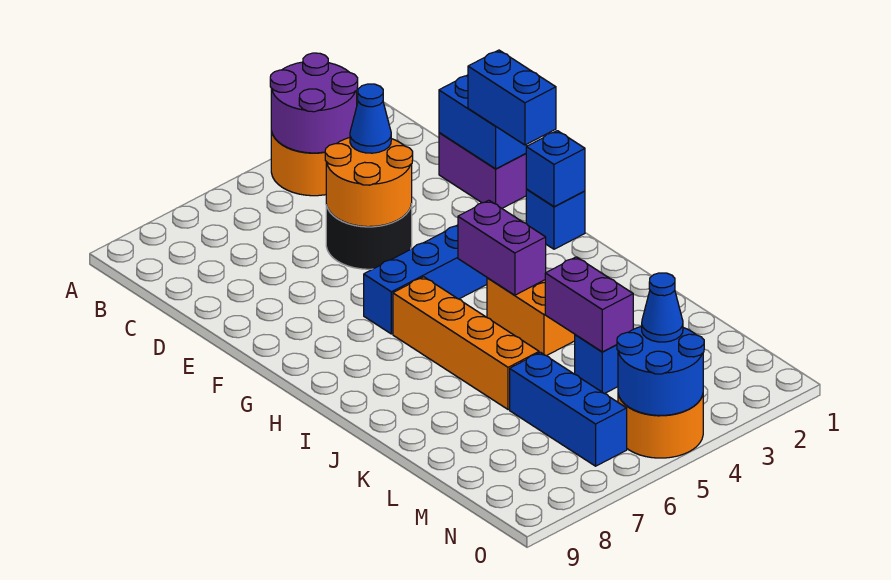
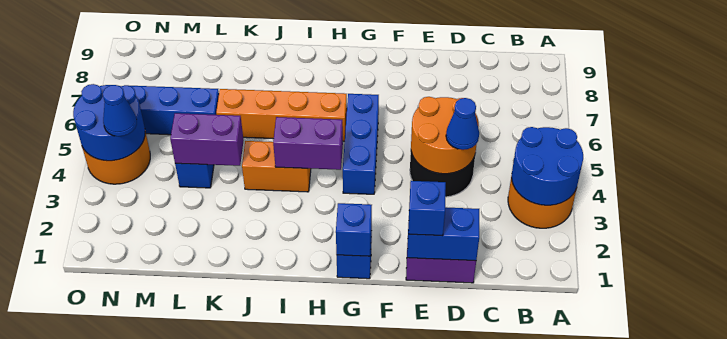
purple 2x2 round brick [270,53,358,153] -> blue 2x2 round brick [512,127,583,205]
blue 1x2 brick [468,50,556,145] -> blue 1x1 brick [408,181,446,236]

